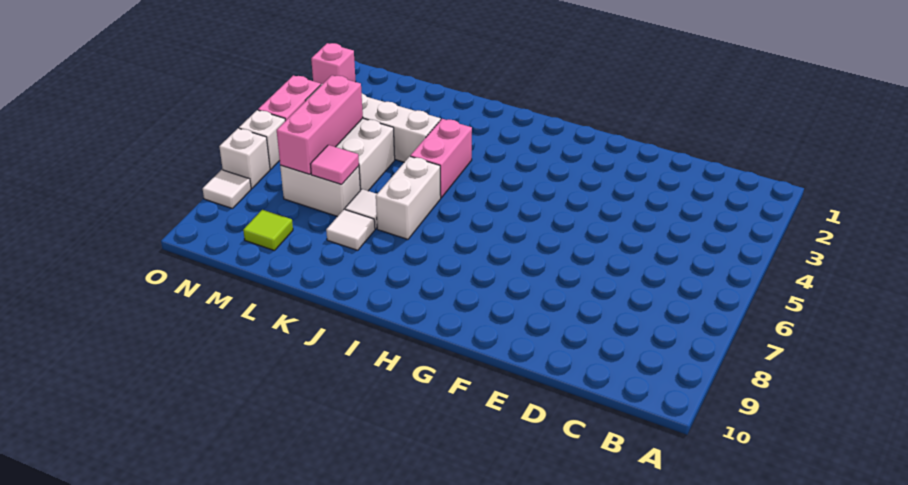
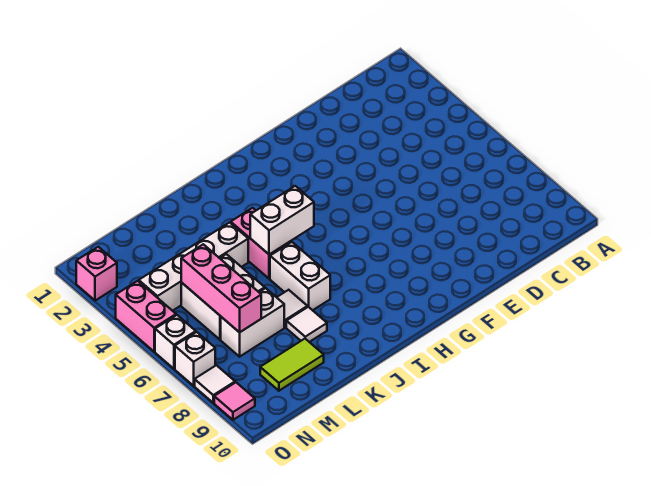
none -> white 1x2 brick [250,186,314,255]
pink 1x1 tile [311,145,359,184] -> pink 1x1 tile moved to [214,383,255,420]
lime 1x1 tile [243,210,293,251] -> lime 1x2 tile [260,339,324,391]

